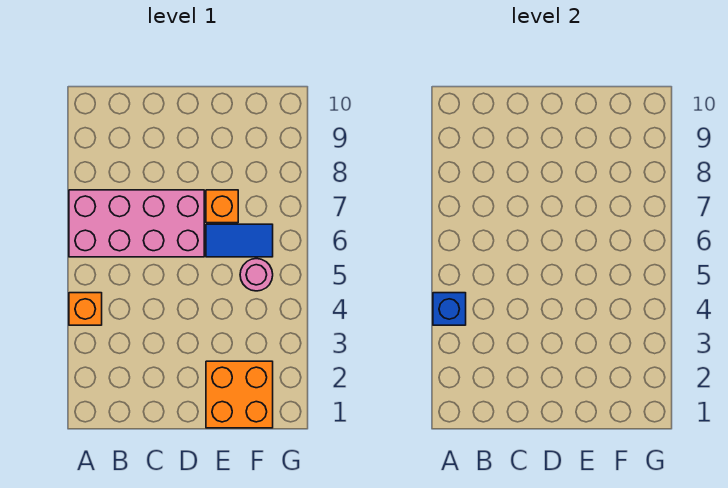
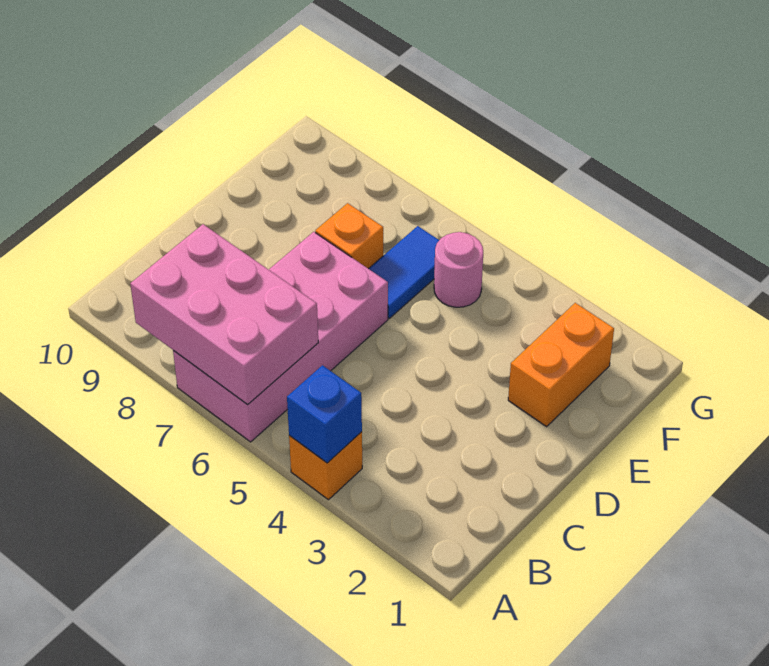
none -> pink 2x3 brick [130,224,318,405]
orange 2x2 brick [206,361,273,428] -> orange 1x2 brick [508,303,614,427]

